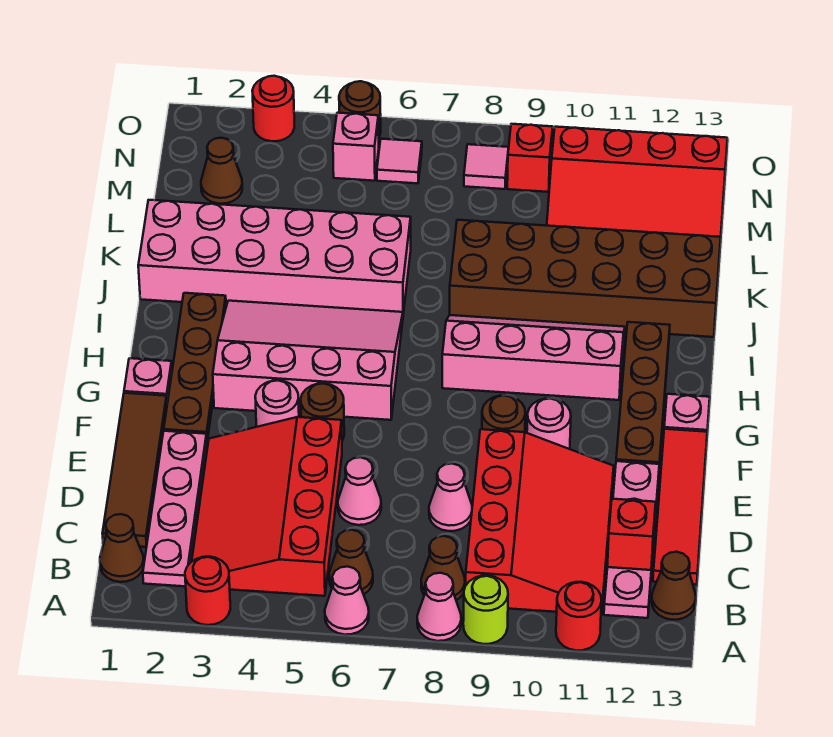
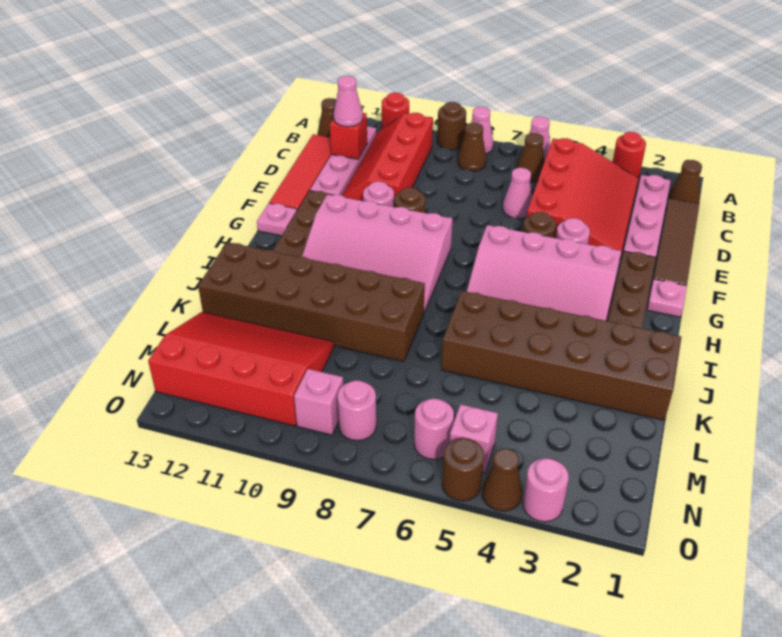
lime 1x1 round brick [463,575,508,644] -> brown 1x1 round brick [437,102,466,150]
red 3x4 slope [466,429,614,615] -> red 2x4 slope [342,113,433,201]
pink 1x1 cone [429,464,472,531] -> pink 1x1 cone moved to [334,76,363,127]
pink 2x4 slope [442,315,625,400] -> pink 3x4 slope [302,194,453,312]
pink 2x6 brick [138,200,411,314] -> brown 2x6 brick [441,291,681,420]
brown 1x1 cone [201,138,242,204] -> brown 1x1 cone moved to [482,449,522,511]
pink 1x1 tile [377,139,422,183] -> pink 1x1 round brick [414,399,454,459]
pink 1x1 tile [464,144,509,189] -> pink 1x1 round brick [337,381,376,441]
red 1x1 brick [507,124,553,192] -> pink 1x1 brick [294,369,343,435]
red 1x1 round brick [252,76,294,141] -> pink 1x1 round brick [523,458,569,522]

